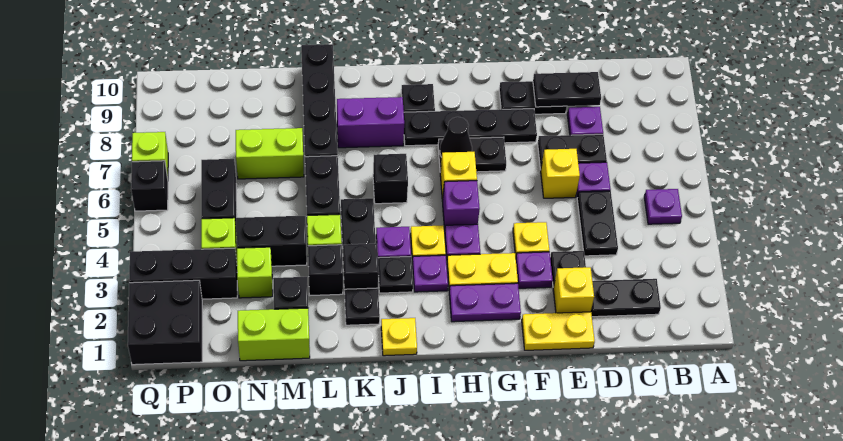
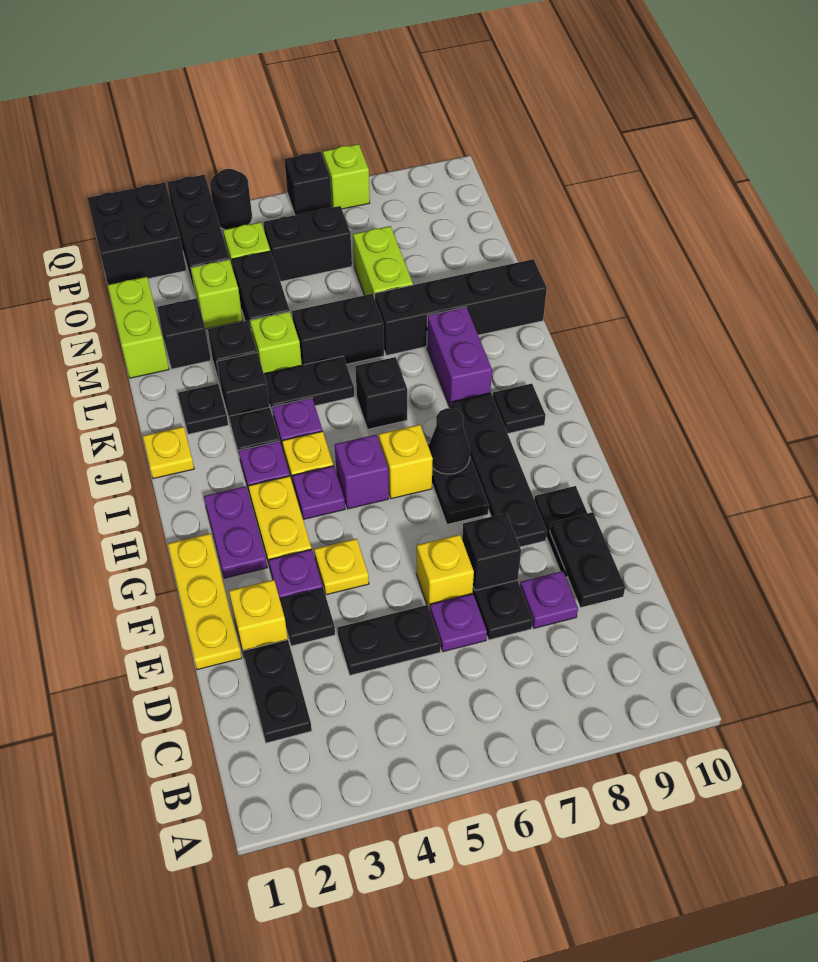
purple 1x1 plate [644,189,682,224] -> none
yellow 1x2 plate [522,312,595,350] -> yellow 1x3 plate [168,533,242,670]
none -> black 1x1 brick [462,513,521,591]
none -> black 1x1 round brick [210,169,252,230]

